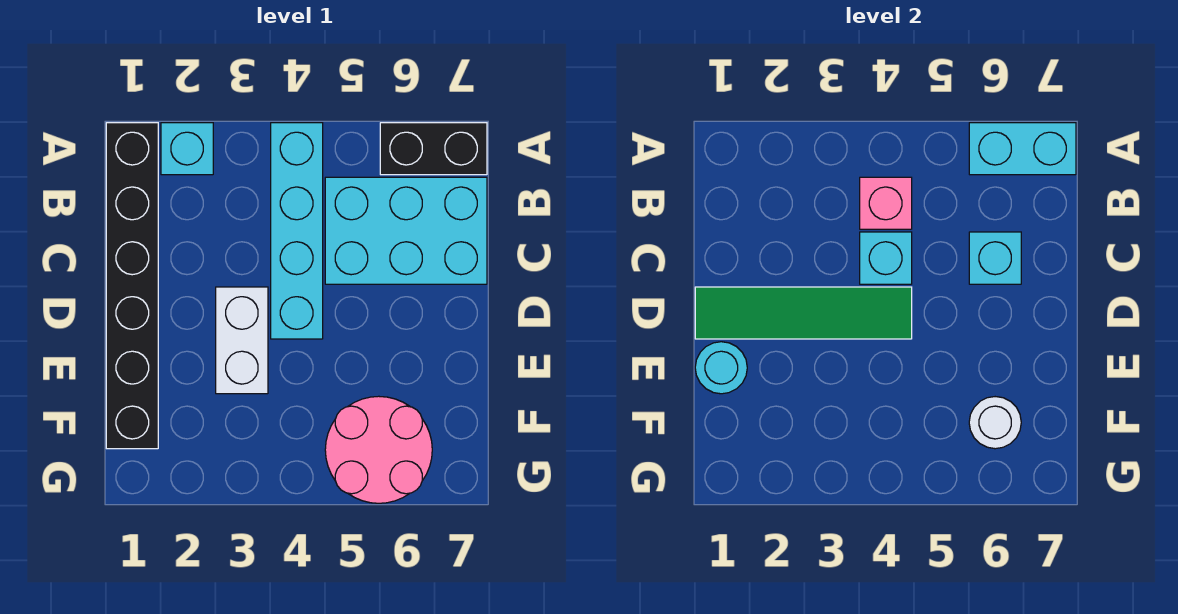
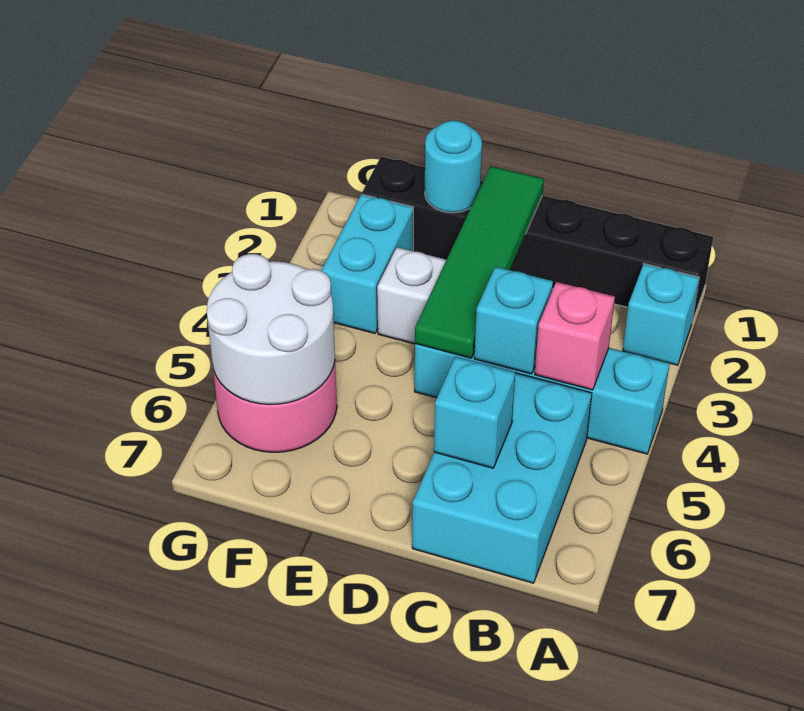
black 1x2 brick [380,123,487,175] -> none
cyan 1x2 brick [969,123,1076,175] -> cyan 1x2 brick moved to [321,194,413,333]
white 1x1 round brick [969,397,1021,449] -> white 2x2 round brick [207,254,335,405]

